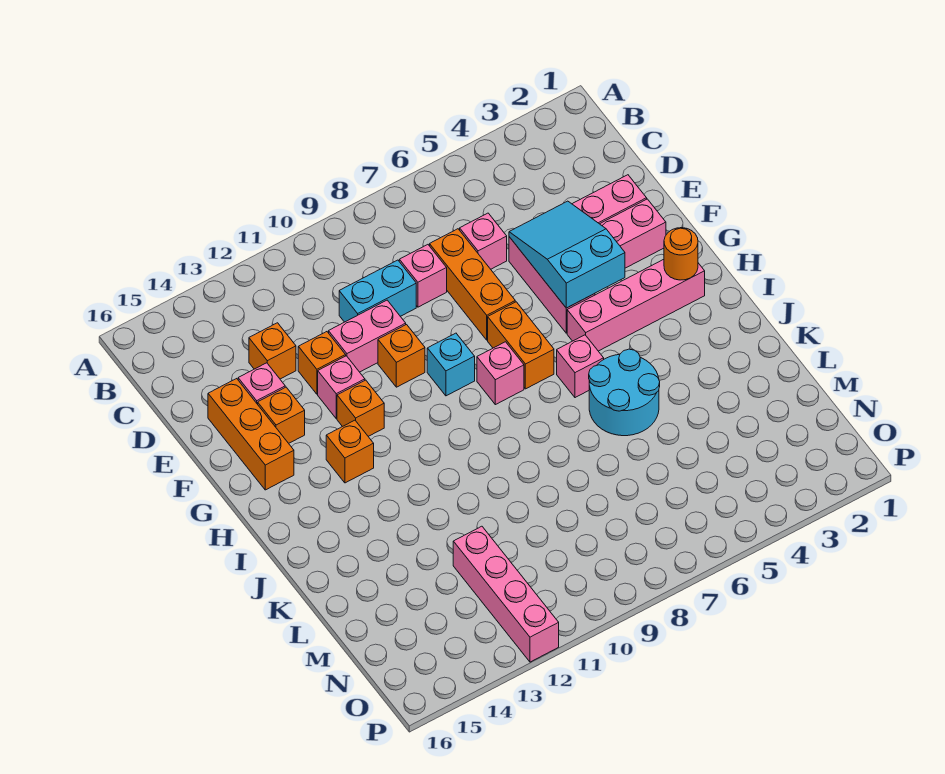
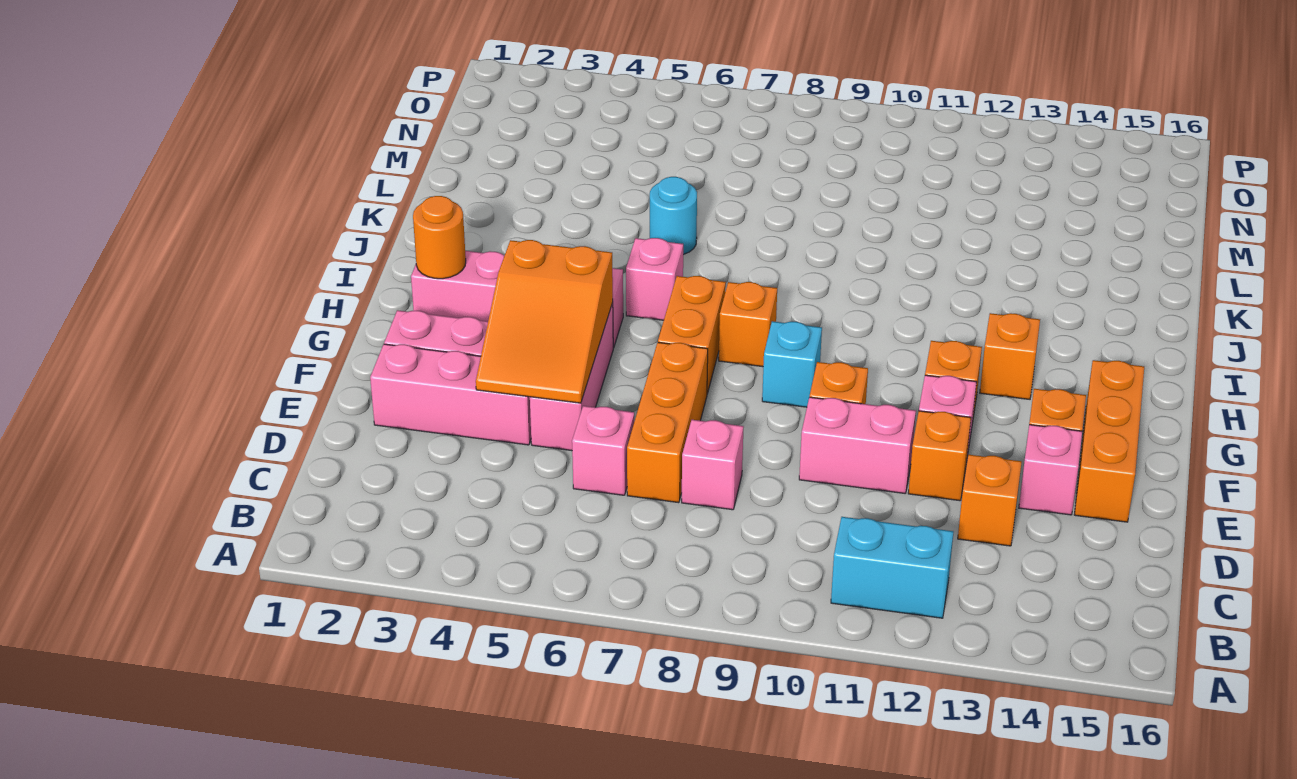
cyan 1x2 brick [339,260,416,322] -> cyan 1x2 brick moved to [831,517,953,618]
cyan 2x3 slope [509,201,625,308] -> orange 2x3 slope [476,240,613,403]
pink 1x1 brick [477,342,524,405] -> orange 1x1 brick [719,282,777,367]
cyan 2x2 round brick [589,349,660,436] -> cyan 1x1 round brick [650,177,697,255]
pink 1x4 brick [453,526,559,662] -> none

